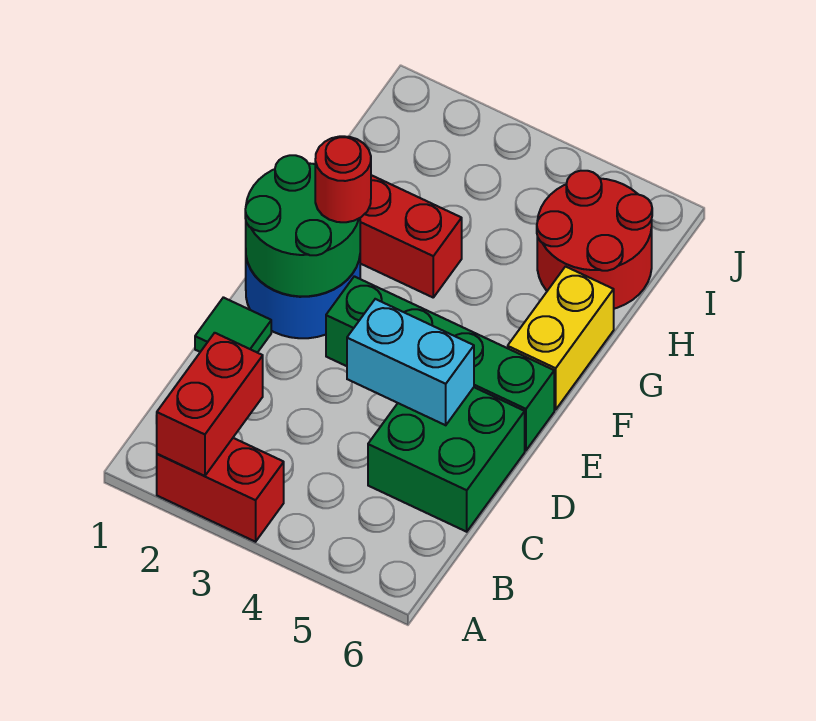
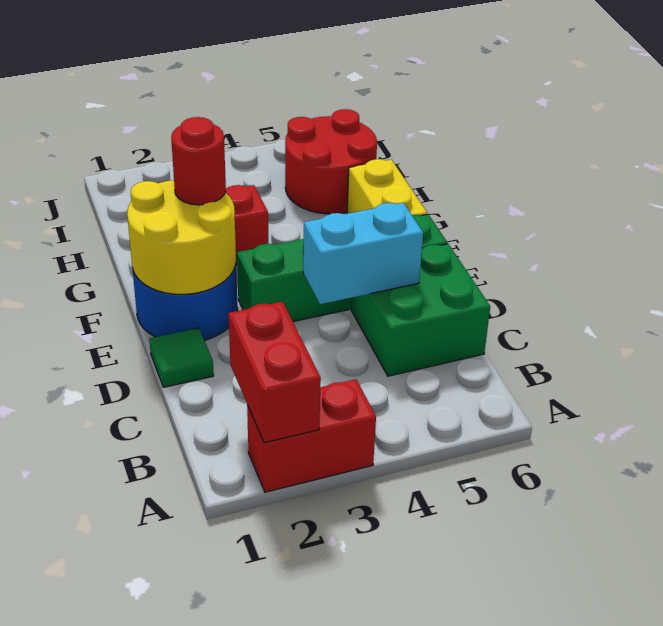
green 2x2 round brick [245,155,360,296] -> yellow 2x2 round brick [127,180,236,294]

